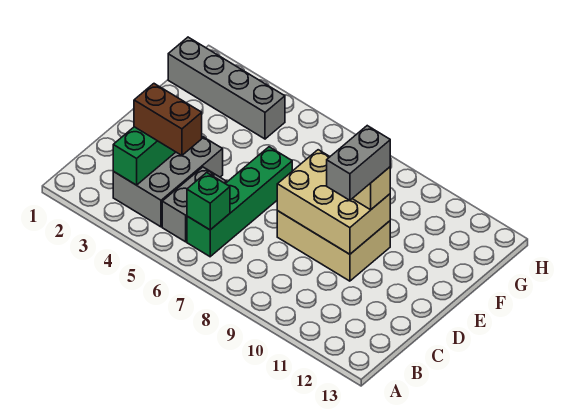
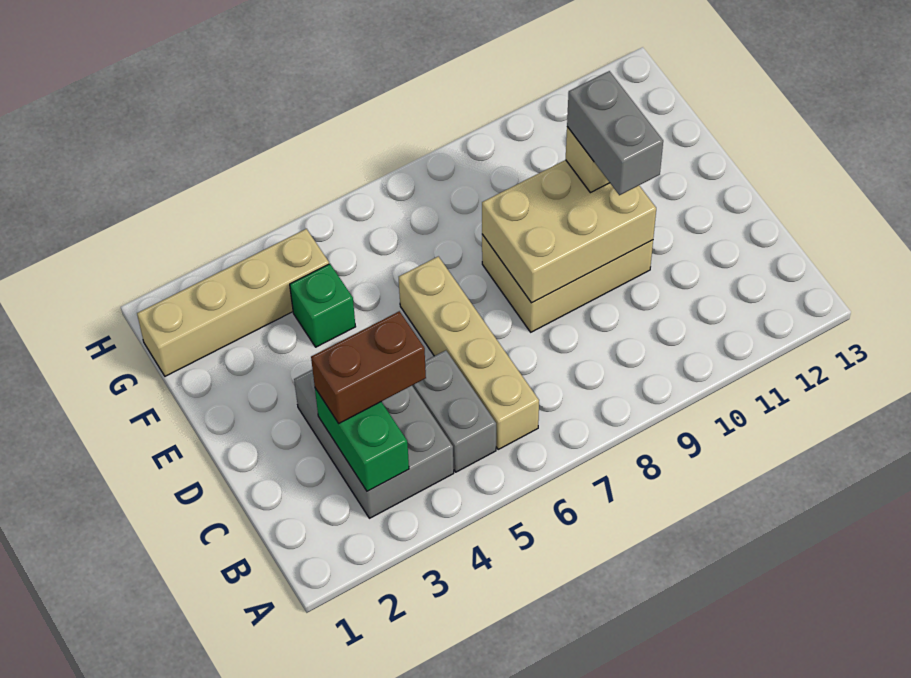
green 1x4 brick [187,147,292,257] -> tan 1x4 brick [399,256,539,449]
green 1x1 brick [187,173,230,230] -> green 1x1 brick moved to [290,264,356,347]
grey 1x4 brick [168,37,285,139] -> tan 1x4 brick [137,229,329,376]

